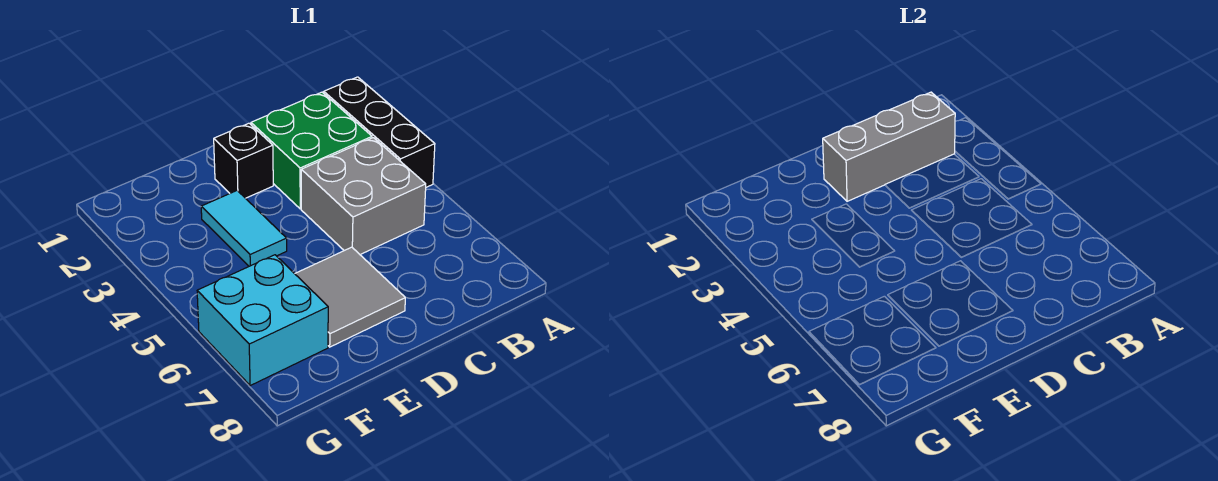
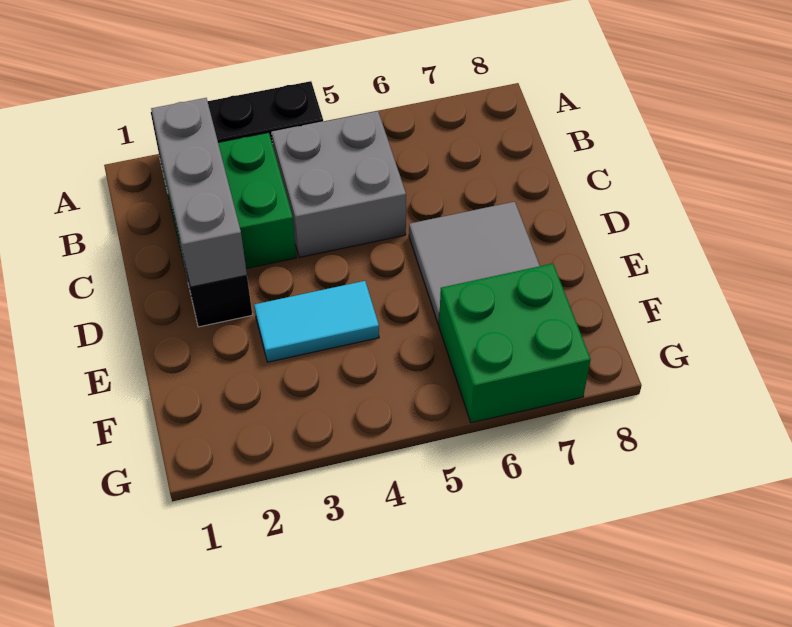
cyan 2x2 brick [197,255,328,386] -> green 2x2 brick [439,264,591,423]

